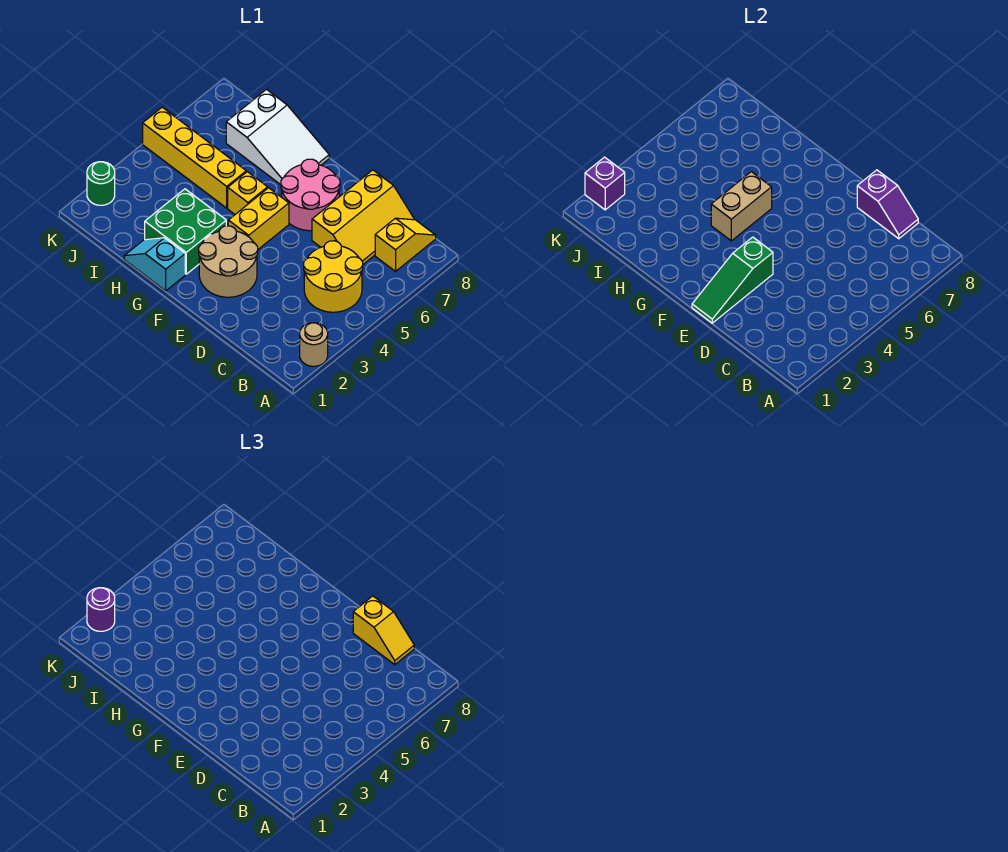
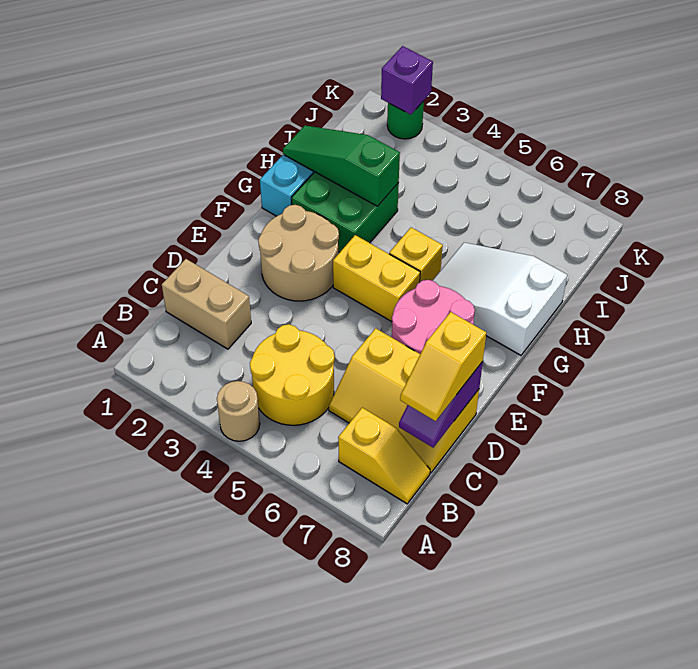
tan 1x1 round brick [300,323,328,366] -> tan 1x1 round brick moved to [217,381,260,441]
green 1x3 slope [692,237,773,323] -> green 1x3 slope moved to [283,126,400,206]
tan 1x2 brick [711,172,772,241] -> tan 1x2 brick moved to [162,259,251,349]
white 2x3 slope [226,89,329,185] -> white 2x3 slope turned to [433,243,567,355]
yellow 1x4 brick [143,107,246,208] -> none
purple 1x1 round brick [87,588,115,631] -> none

